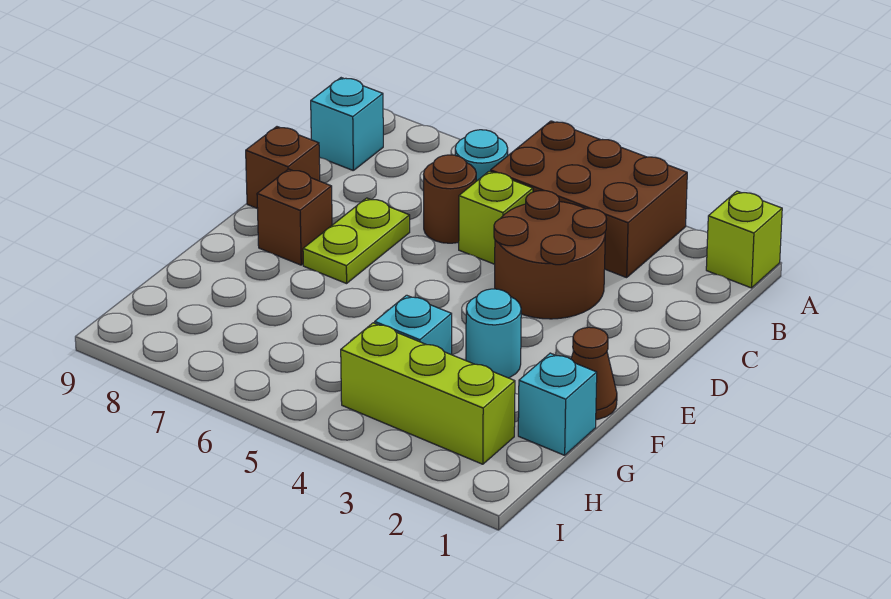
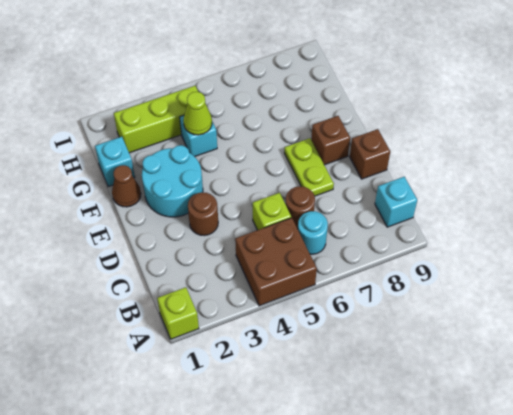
brown 2x3 brick [491,121,687,278] -> brown 2x2 brick [235,218,317,306]
brown 2x2 round brick [494,191,607,319] -> brown 1x1 round brick [188,192,218,235]
cyan 1x1 round brick [466,289,521,378] -> cyan 2x2 round brick [142,145,203,217]
none -> lime 1x1 cone [183,92,212,135]

